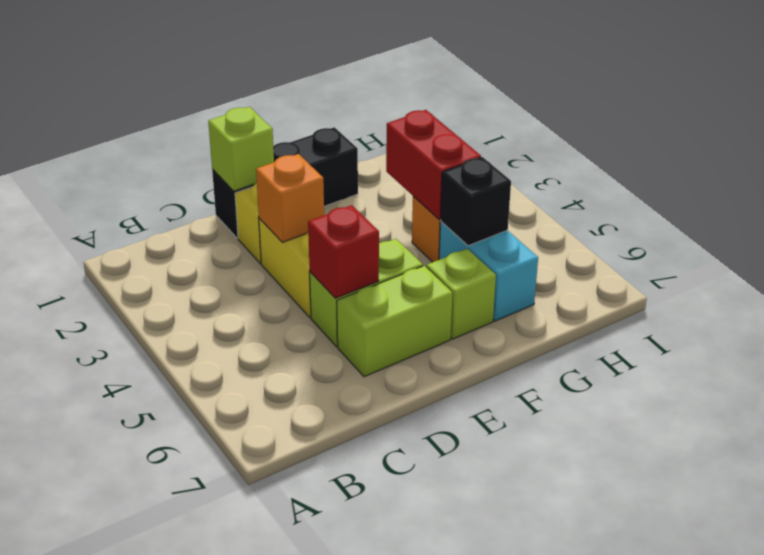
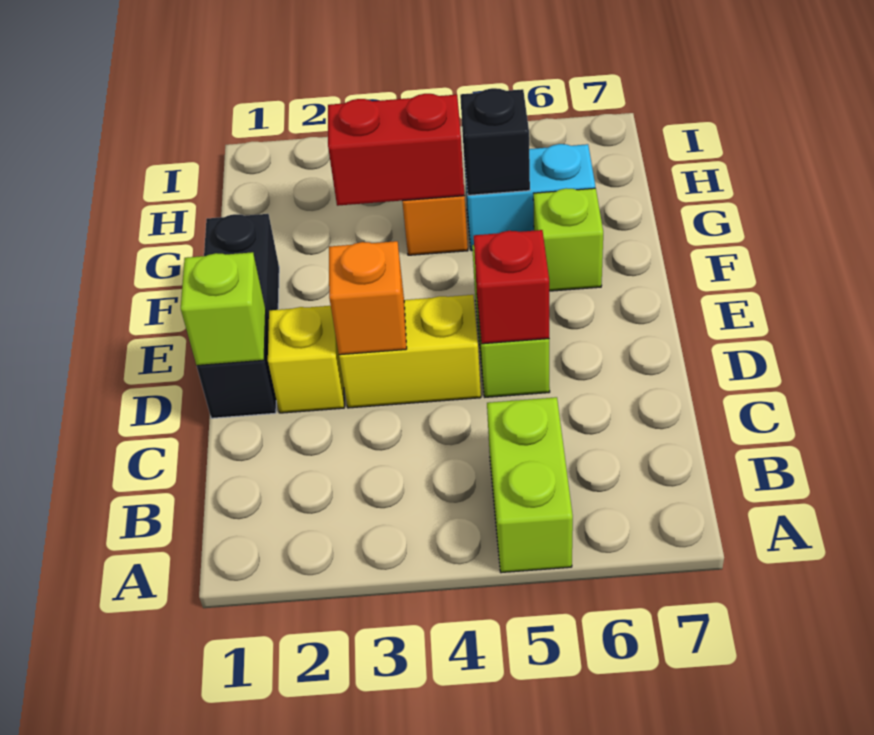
lime 1x2 brick [337,266,452,377] -> lime 1x2 brick moved to [487,397,573,573]

